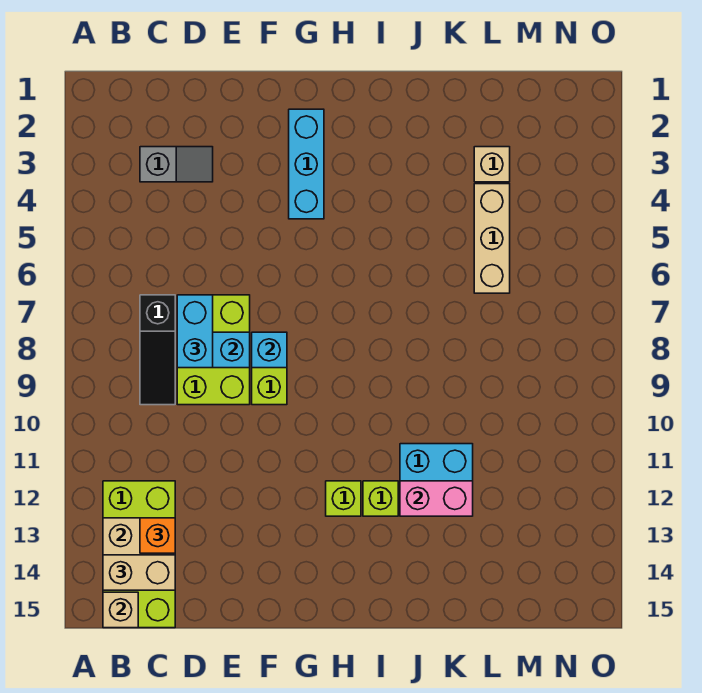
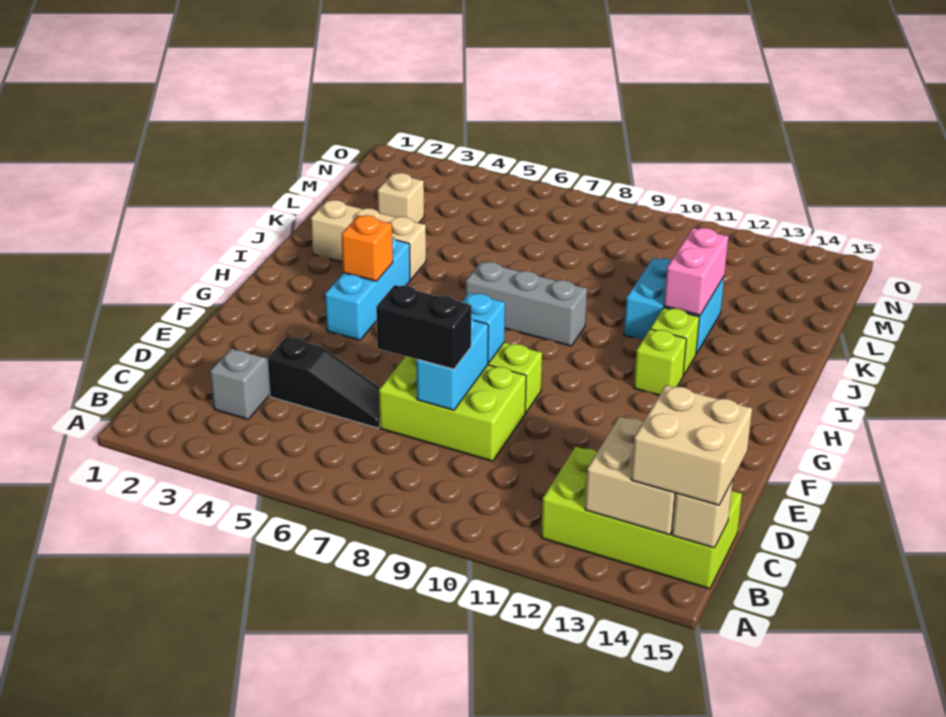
tan 1x2 brick [103,555,175,590] -> tan 2x2 brick [631,385,752,505]
black 1x3 slope [140,295,175,405] -> black 1x3 slope moved to [267,337,380,428]
orange 1x1 brick [140,518,175,553] -> orange 1x1 brick moved to [341,215,393,281]
cyan 1x2 brick [177,295,213,368] -> black 1x2 brick [376,285,471,369]
cyan 1x3 brick [289,109,324,219] -> cyan 1x3 brick turned to [325,237,410,340]
none -> grey 1x3 brick [466,262,587,346]
tan 1x3 brick [474,184,510,293] -> tan 1x3 brick moved to [311,200,426,280]

